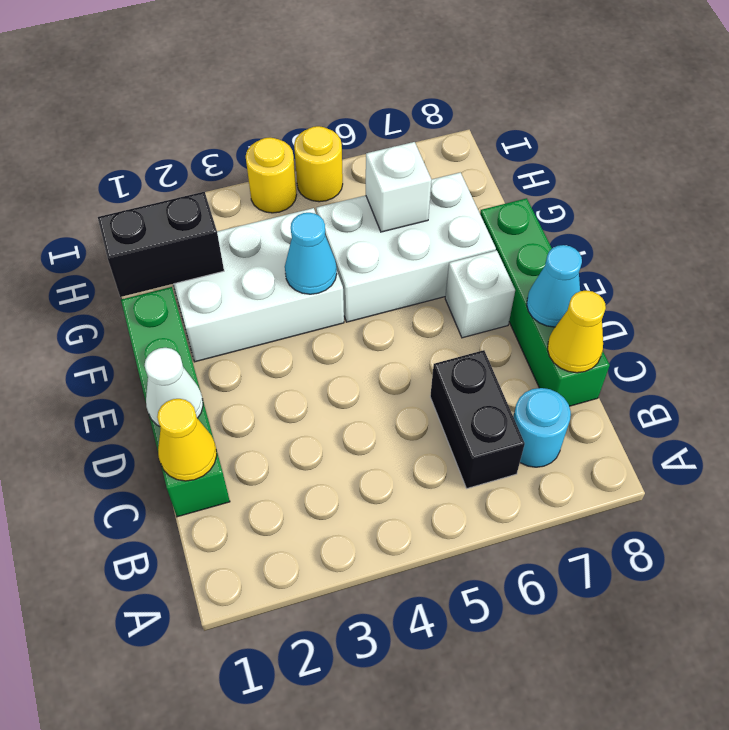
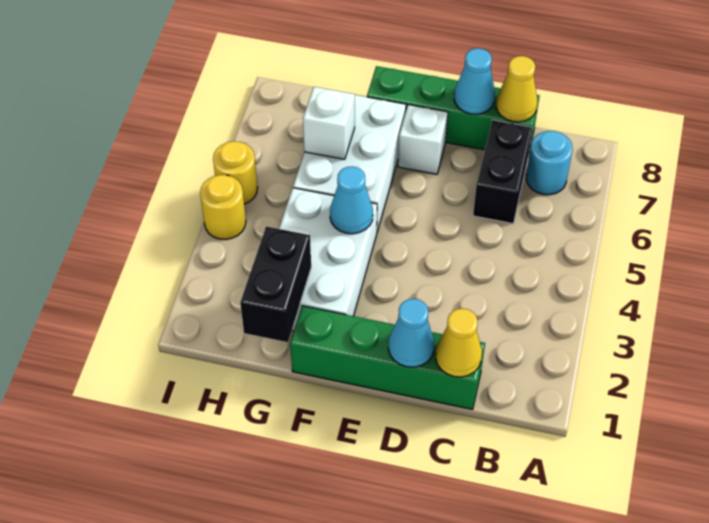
black 1x2 brick [430,350,525,488] -> black 1x2 brick turned to [473,120,533,224]
white 1x1 cone [144,348,203,426] -> cyan 1x1 cone [388,299,434,367]

